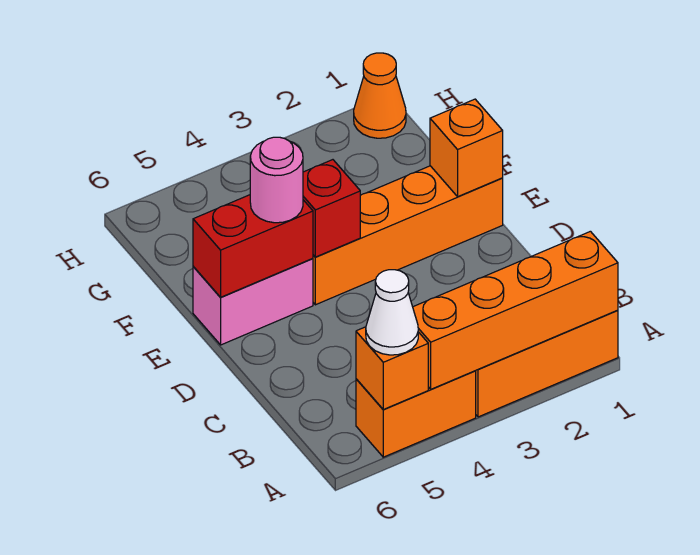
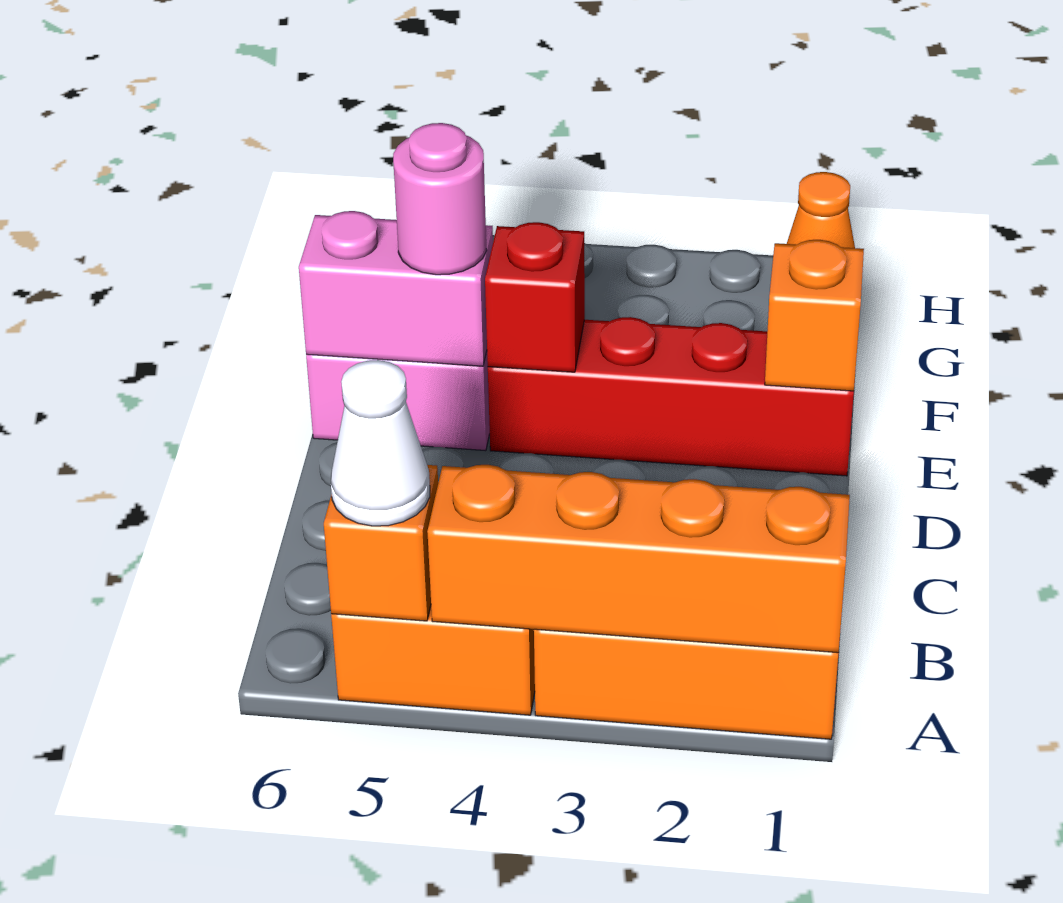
orange 1x4 brick [313,166,503,305] -> red 1x4 brick [488,317,854,476]
red 1x2 brick [193,195,313,297] -> pink 1x2 brick [299,211,493,366]

